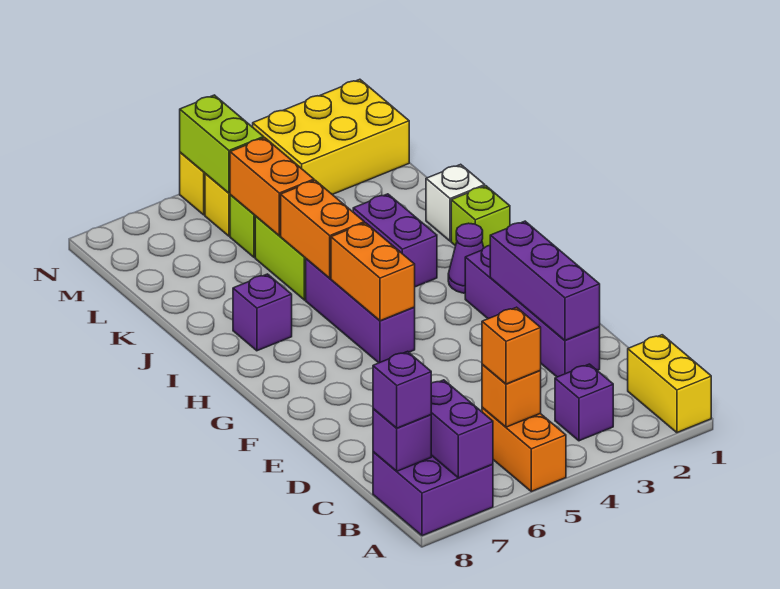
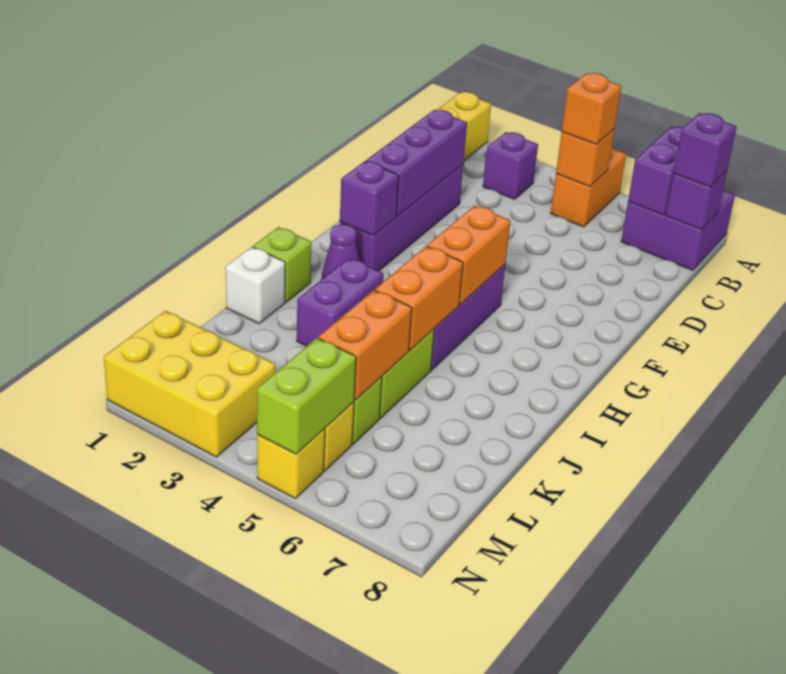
purple 1x1 brick [233,274,292,351] -> purple 1x1 brick moved to [340,161,399,236]

